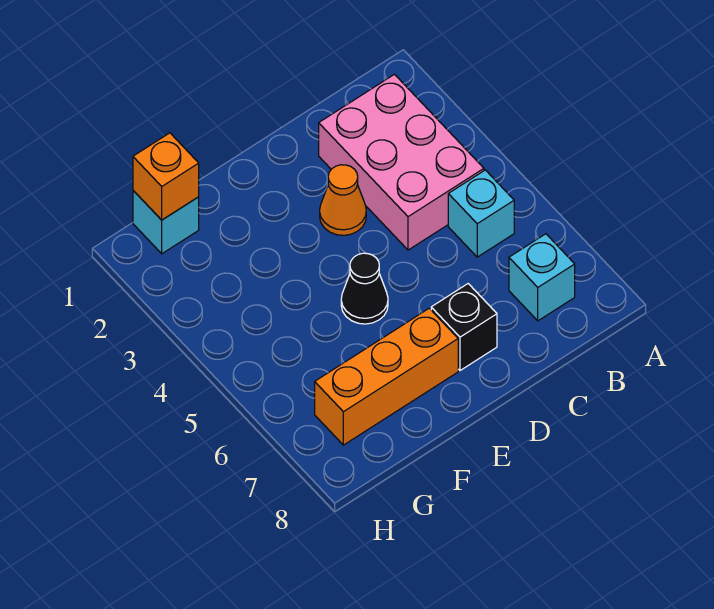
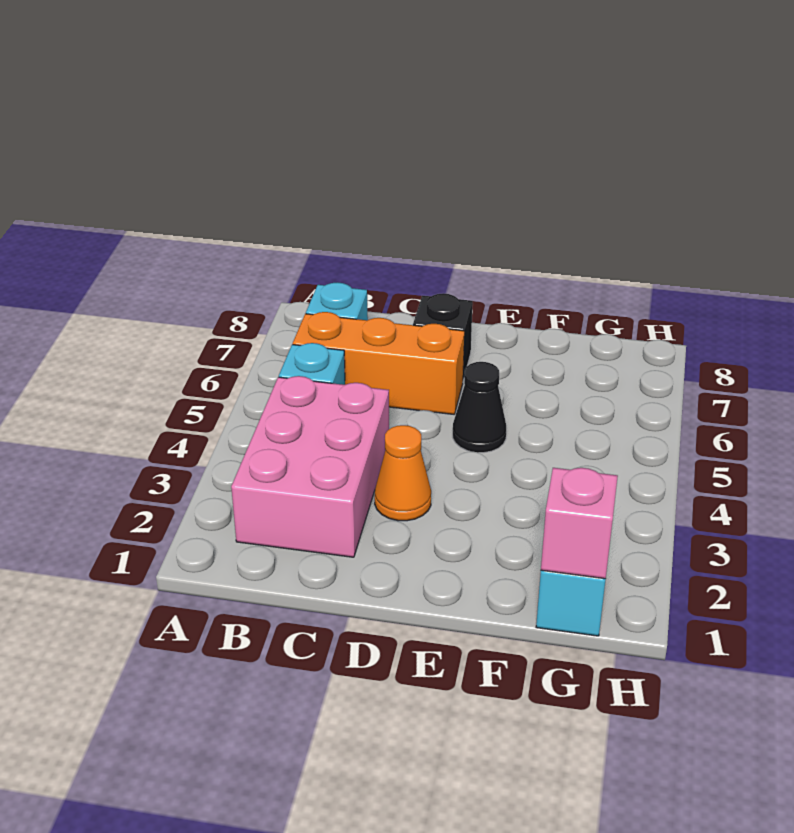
orange 1x3 brick [315,308,458,445] -> orange 1x3 brick moved to [293,312,464,414]
orange 1x1 brick [133,133,199,220] -> pink 1x1 brick [541,468,618,579]

